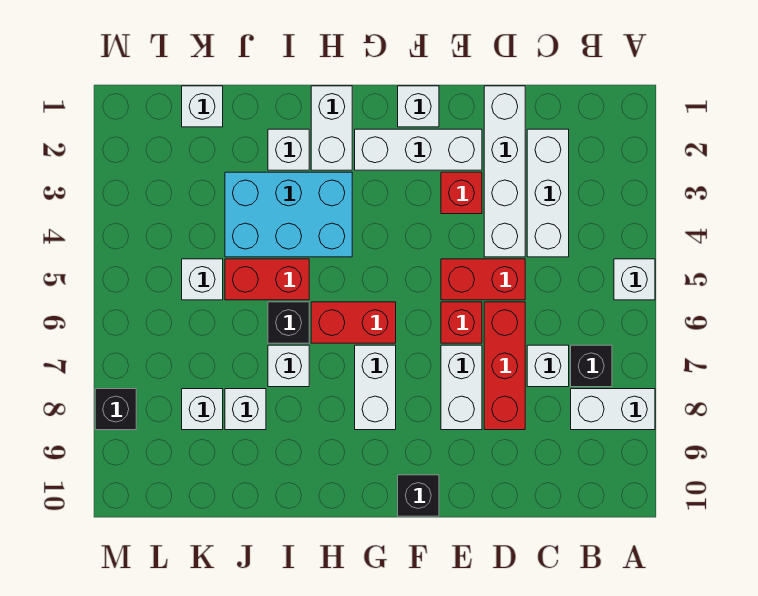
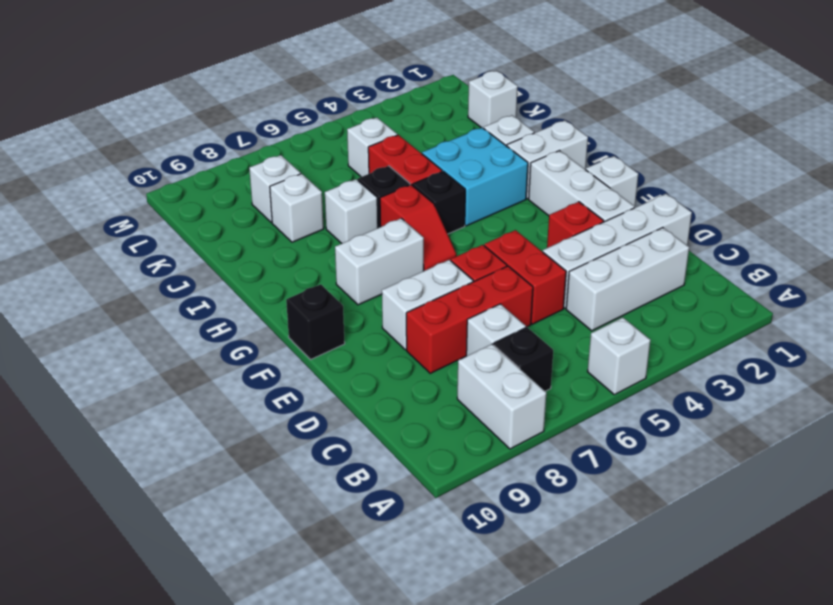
red 1x2 brick [311,302,396,343] -> red 1x2 slope [380,185,456,271]
cyan 2x3 brick [225,172,352,257] -> cyan 2x2 brick [422,128,528,226]
black 1x1 brick [95,389,136,430] -> black 1x1 brick moved to [413,171,465,234]

